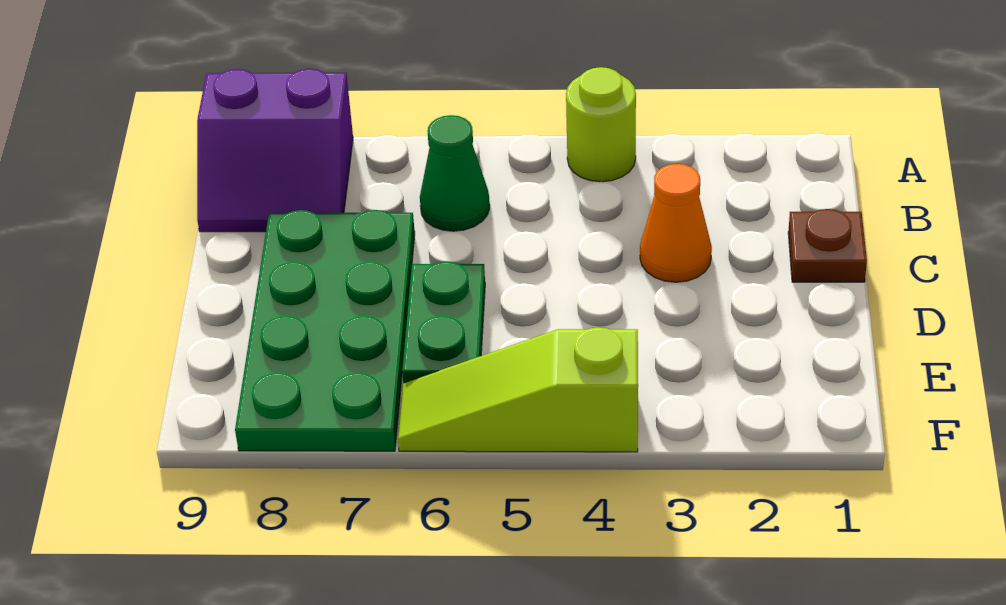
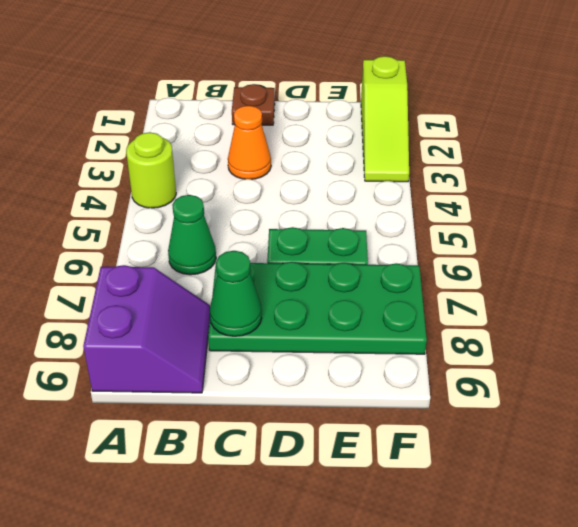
none -> green 1x1 cone [210,251,262,336]
lime 1x3 slope [398,327,638,452] -> lime 1x3 slope moved to [361,56,409,182]

